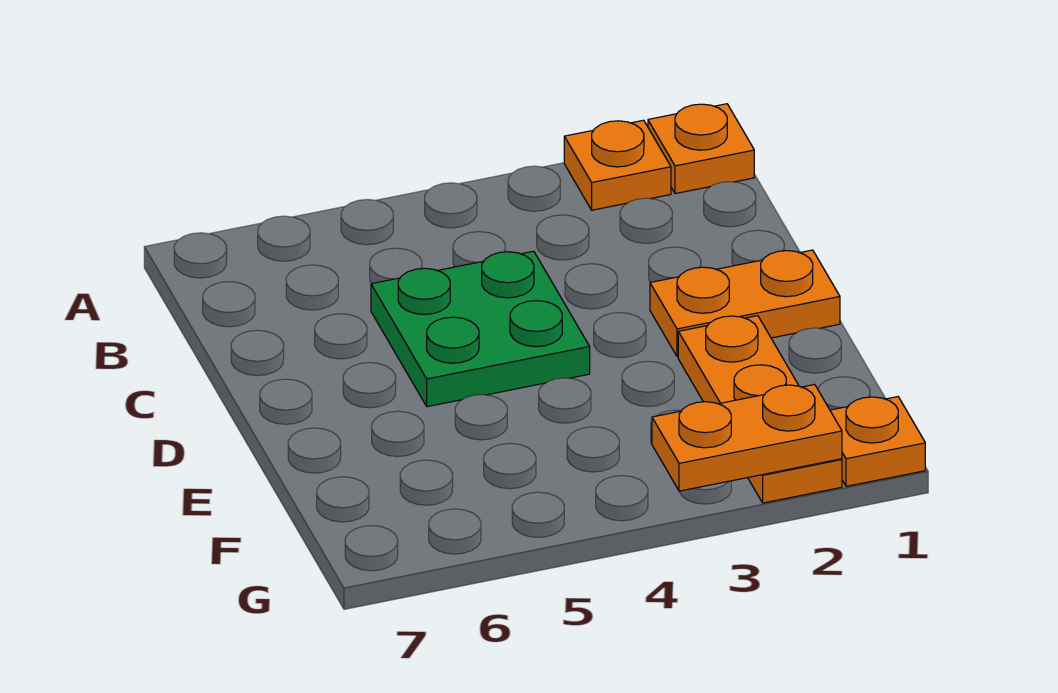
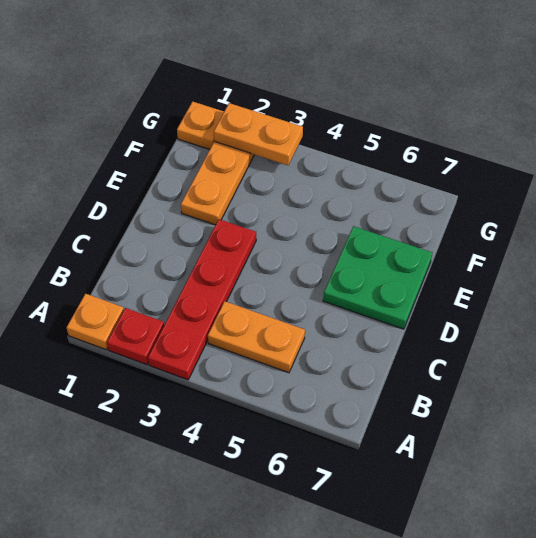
orange 1x1 plate [564,120,671,210] -> red 1x1 plate [107,308,164,365]
none -> red 1x4 plate [148,219,256,380]
green 2x2 plate [371,251,590,407] -> green 2x2 plate moved to [323,226,432,329]
orange 1x2 plate [650,250,840,357] -> orange 1x2 plate moved to [208,301,305,373]

